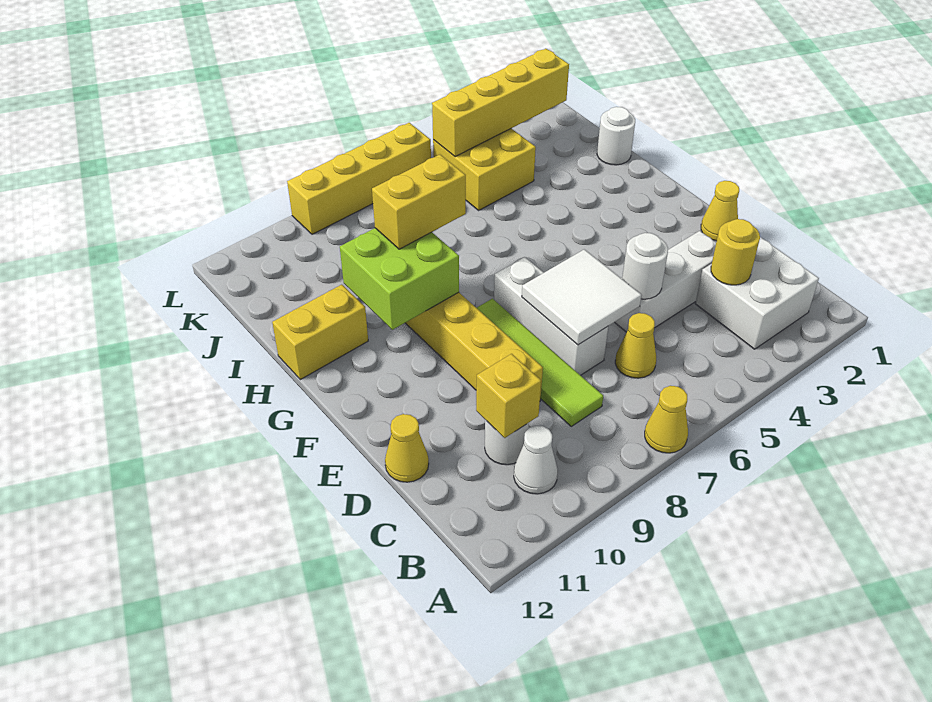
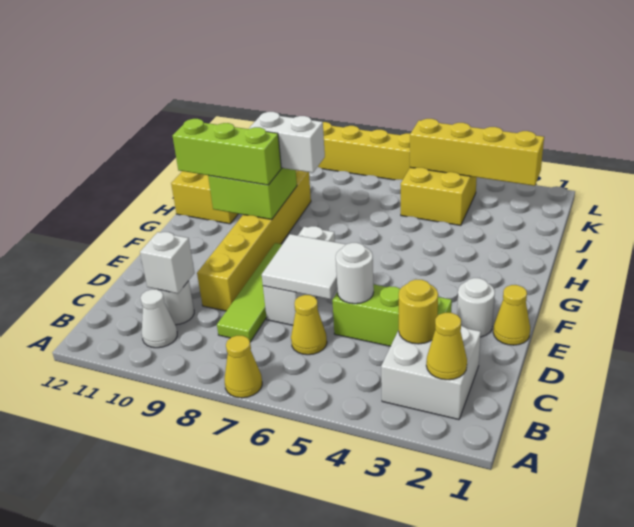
yellow 1x1 brick [476,354,541,438] -> white 1x1 brick [140,232,194,294]
white 1x3 brick [615,231,716,332] -> lime 1x3 brick [332,284,452,346]
yellow 1x1 cone [385,414,429,482] -> yellow 1x1 cone moved to [426,313,467,380]
none -> lime 1x3 brick [172,119,281,185]
yellow 1x2 brick [372,155,466,249] -> white 1x2 brick [249,112,325,173]
white 1x1 round brick [597,107,635,165] -> white 1x1 round brick moved to [457,278,495,337]

